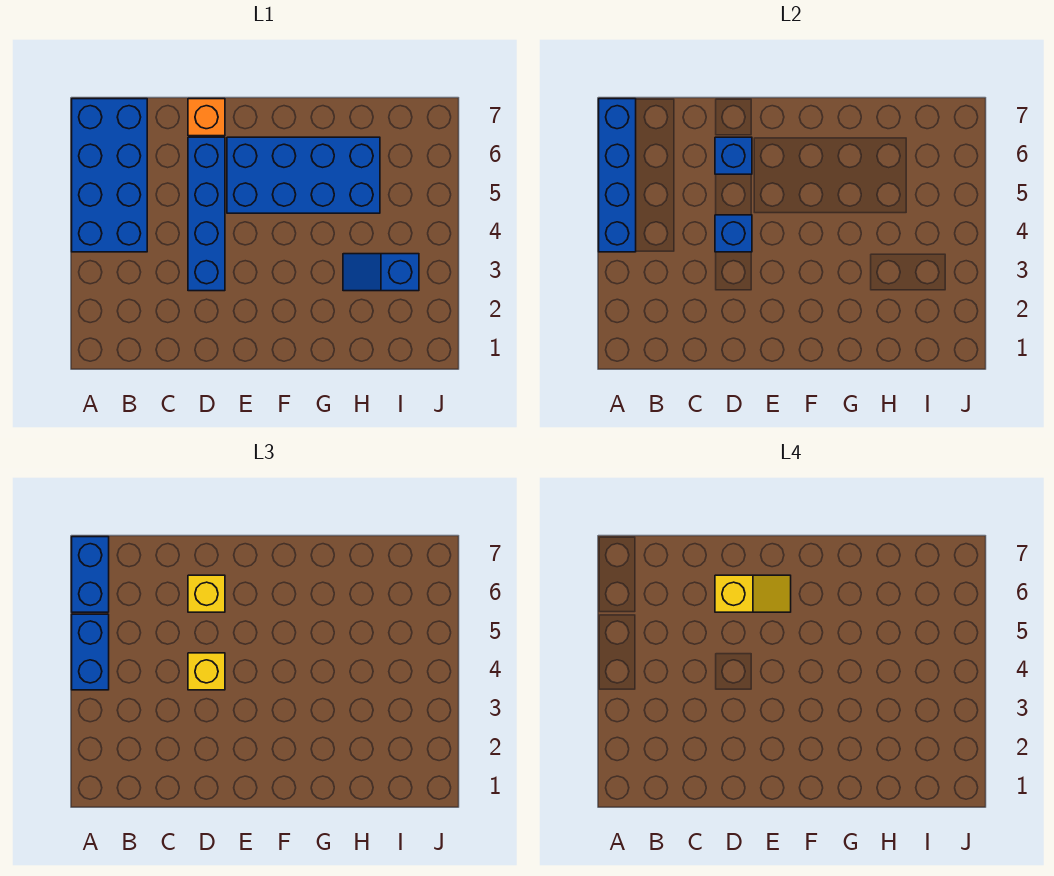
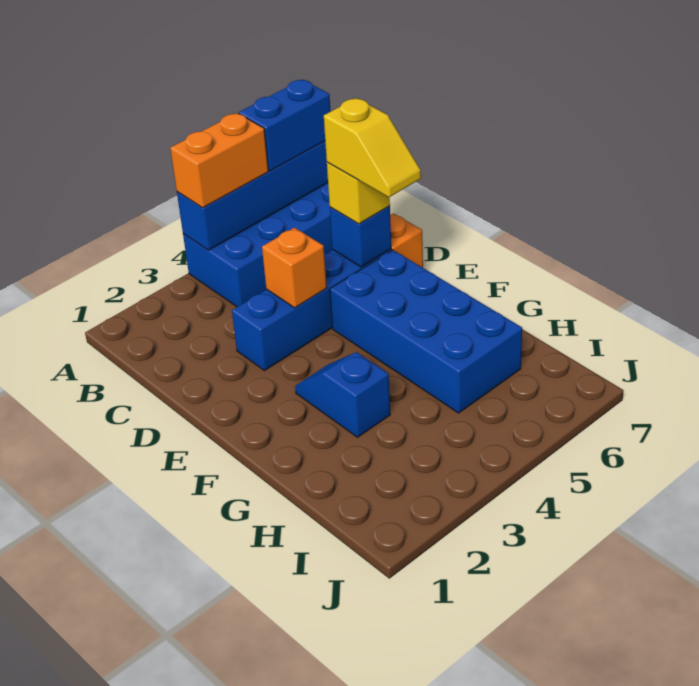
blue 1x2 brick [72,614,109,690] -> orange 1x2 brick [170,113,268,208]
blue 1x1 brick [715,215,752,252] -> orange 1x1 brick [262,228,327,308]
yellow 1x1 brick [188,653,225,690] -> none
blue 1x2 slope [343,254,419,291] -> blue 1x2 slope moved to [295,352,390,437]

